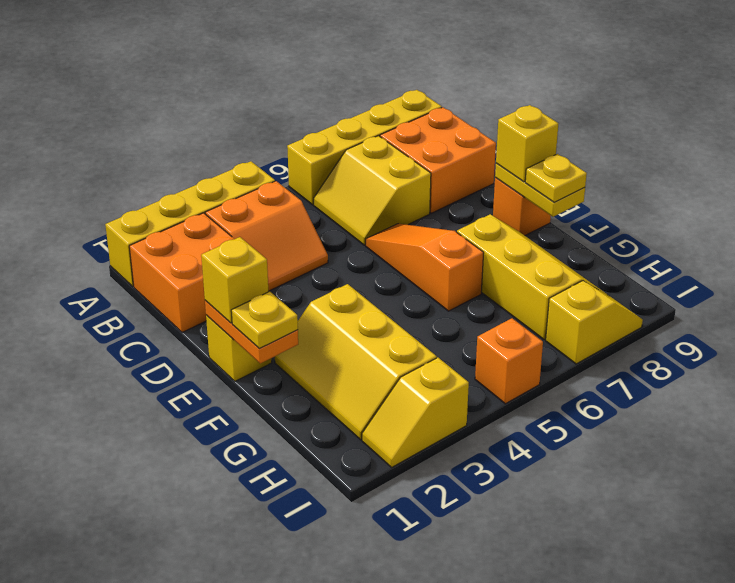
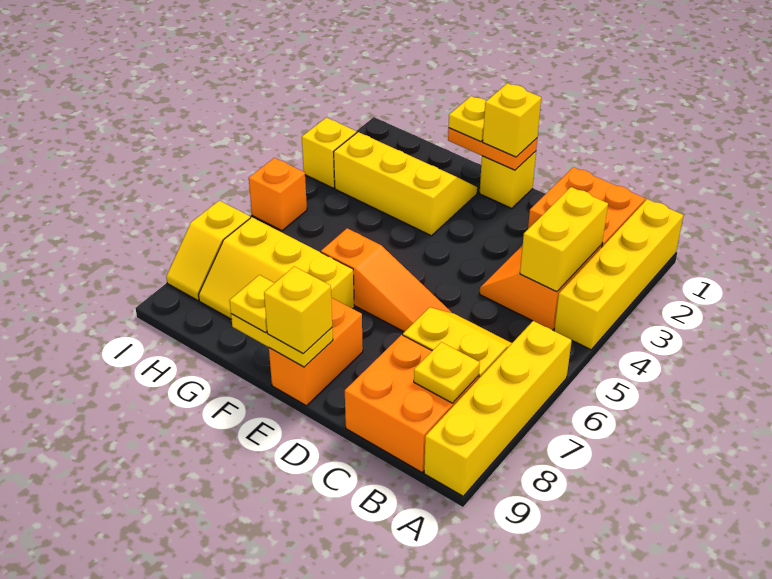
none -> yellow 1x2 brick [520,187,608,292]
none -> yellow 1x1 plate [414,342,480,403]
orange 1x1 brick [493,177,551,235] -> orange 1x2 brick [269,298,363,406]

